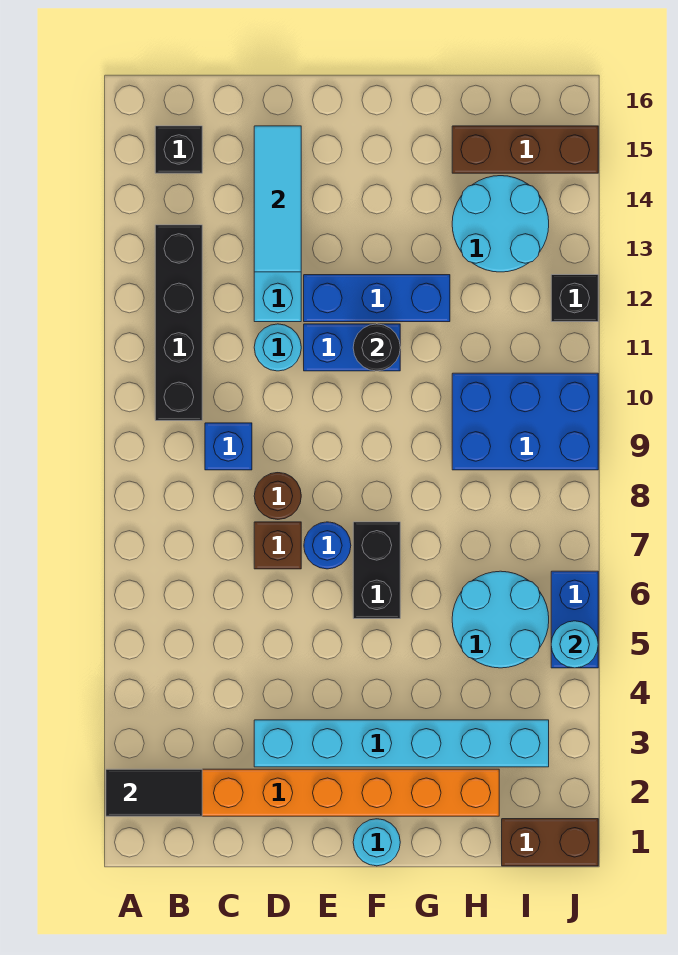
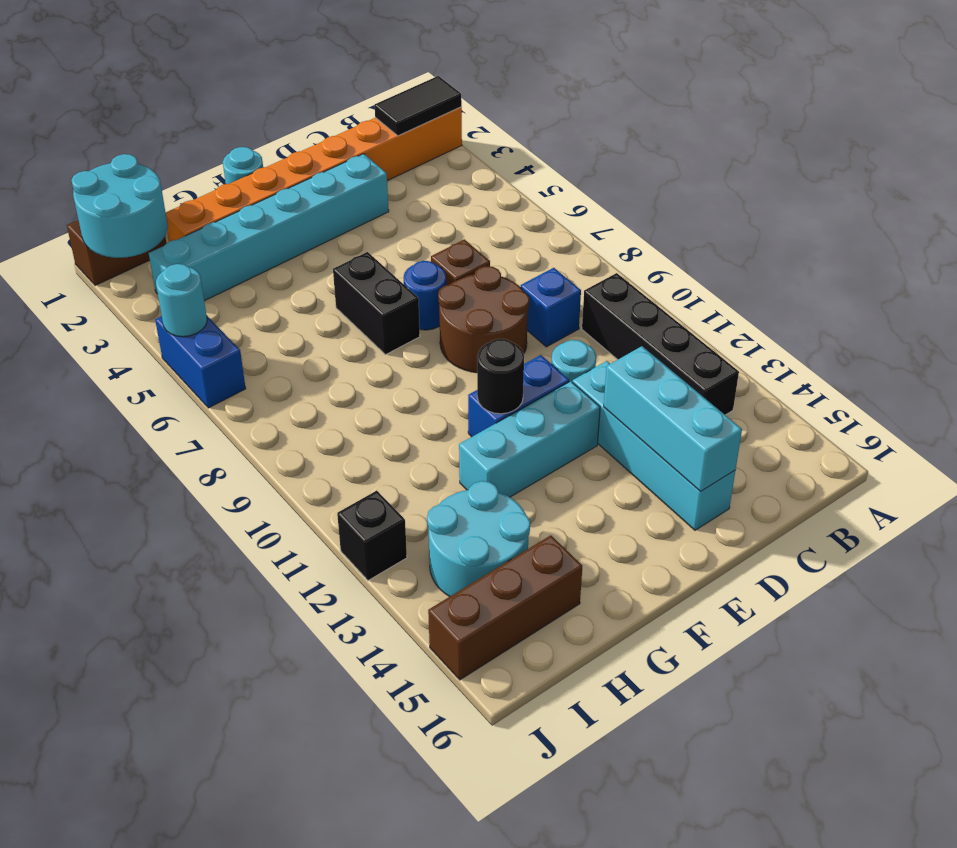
black 1x1 brick [155,126,202,173] -> none
brown 1x1 round brick [254,473,301,519] -> brown 2x2 round brick [438,266,529,373]
cyan 1x3 tile [254,126,301,272] -> cyan 1x3 brick [604,346,742,492]
blue 1x3 brick [304,275,450,322] -> cyan 1x3 brick [459,381,600,497]
cyan 2x2 round brick [452,571,549,668] -> cyan 2x2 round brick moved to [71,154,168,258]
blue 2x3 brick [452,373,598,470] -> none

